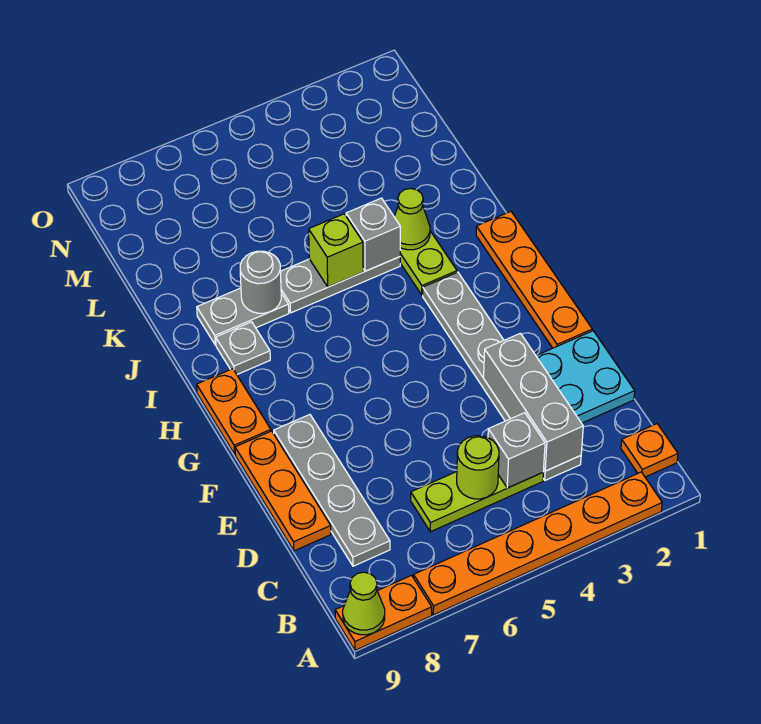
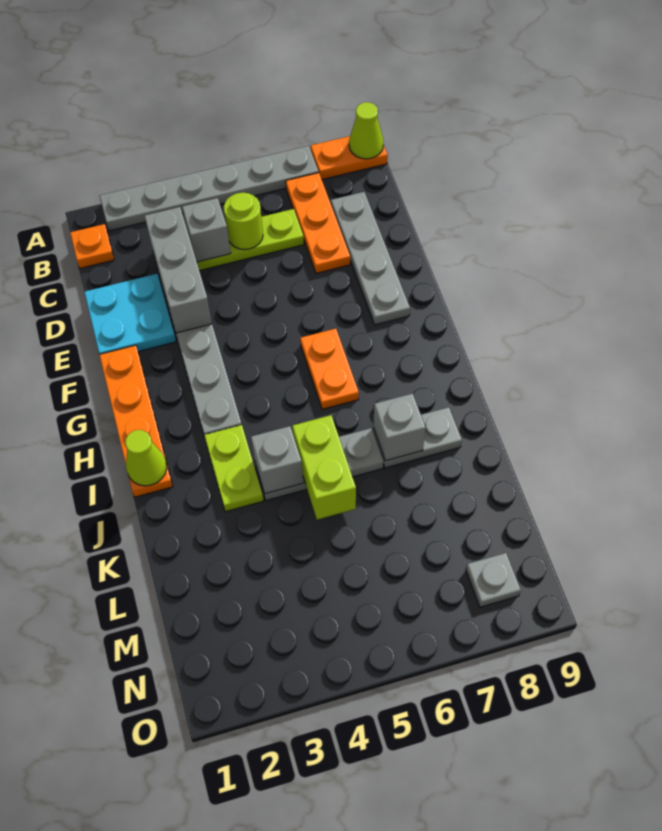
orange 1x6 plate [414,472,662,615] -> grey 1x6 plate [100,146,319,231]
orange 1x3 plate [235,431,331,551] -> orange 1x3 plate moved to [286,173,350,273]
orange 1x2 plate [197,369,271,454] -> orange 1x2 plate moved to [300,329,359,409]
grey 1x1 plate [216,322,270,374] -> grey 1x1 plate moved to [466,553,521,607]
lime 1x1 cone [394,189,430,250] -> lime 1x1 cone moved to [125,430,167,486]
lime 1x1 brick [309,214,363,287] -> lime 1x2 brick [292,415,356,520]
grey 1x1 round brick [240,251,281,313] -> grey 1x1 brick [373,393,426,461]

